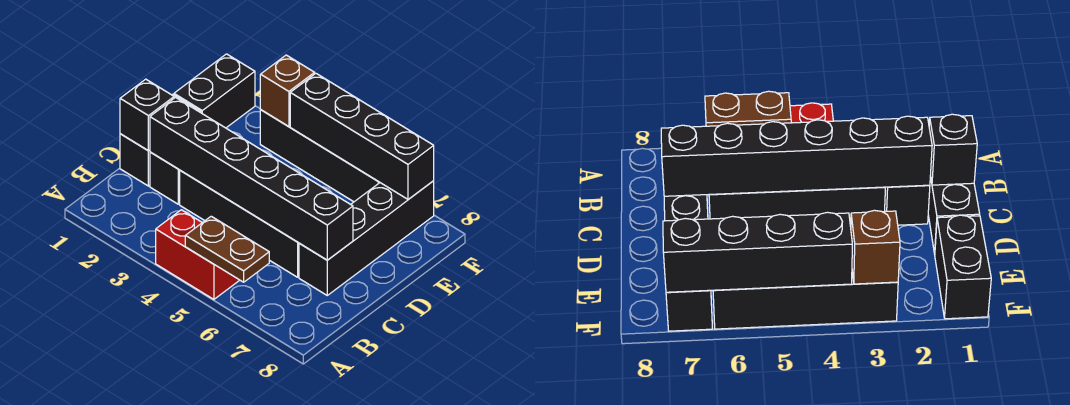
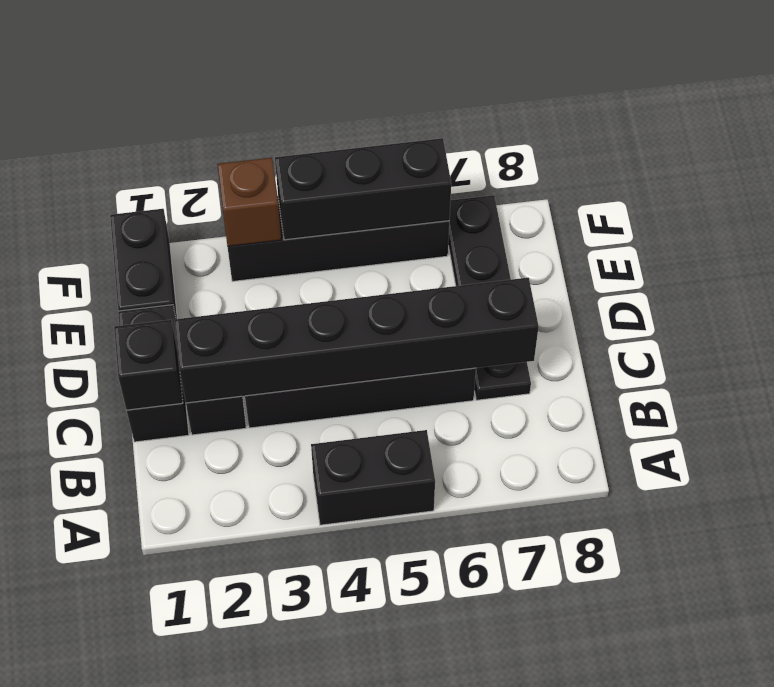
red 1x2 brick [156,210,239,299] -> black 1x2 brick [311,430,435,525]
brown 1x2 plate [185,216,269,282] -> none
black 1x4 brick [299,181,434,295] -> black 1x4 plate [448,195,531,400]
black 1x4 brick [290,74,434,199] -> black 1x3 brick [275,138,451,240]

